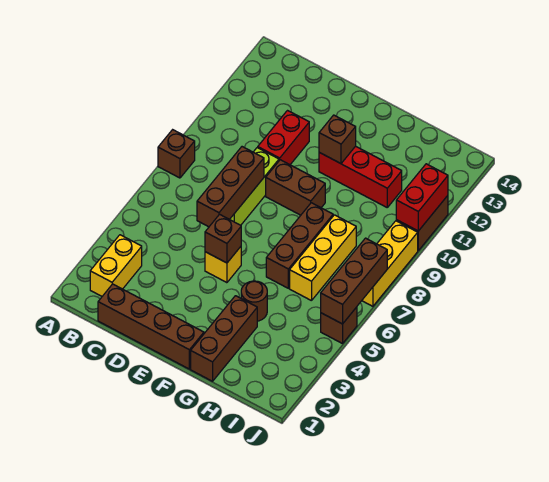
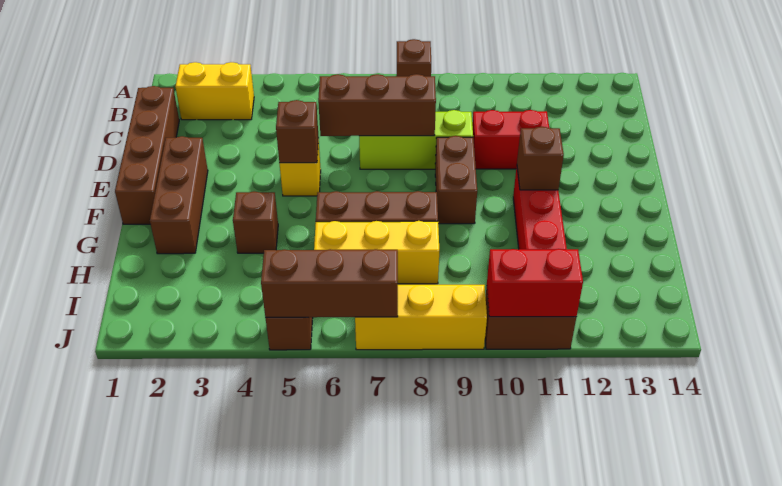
brown 1x3 brick [191,296,257,381] -> brown 1x3 brick turned to [150,136,208,254]
brown 1x1 round brick [241,281,267,321] -> brown 1x1 brick [233,191,278,253]

